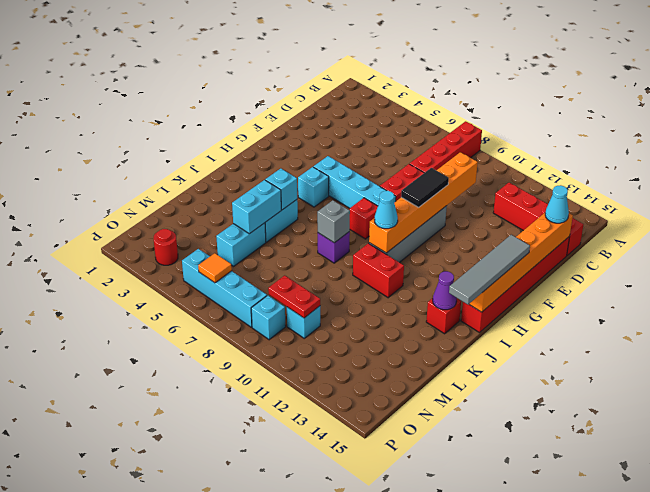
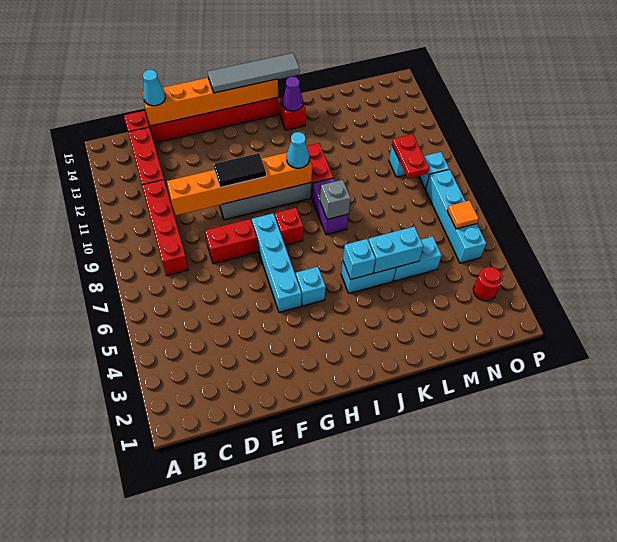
red 1x4 brick [410,121,482,173] -> red 1x4 brick turned to [142,180,188,276]
purple 1x1 brick [318,232,350,263] -> purple 1x2 brick [312,178,348,235]

